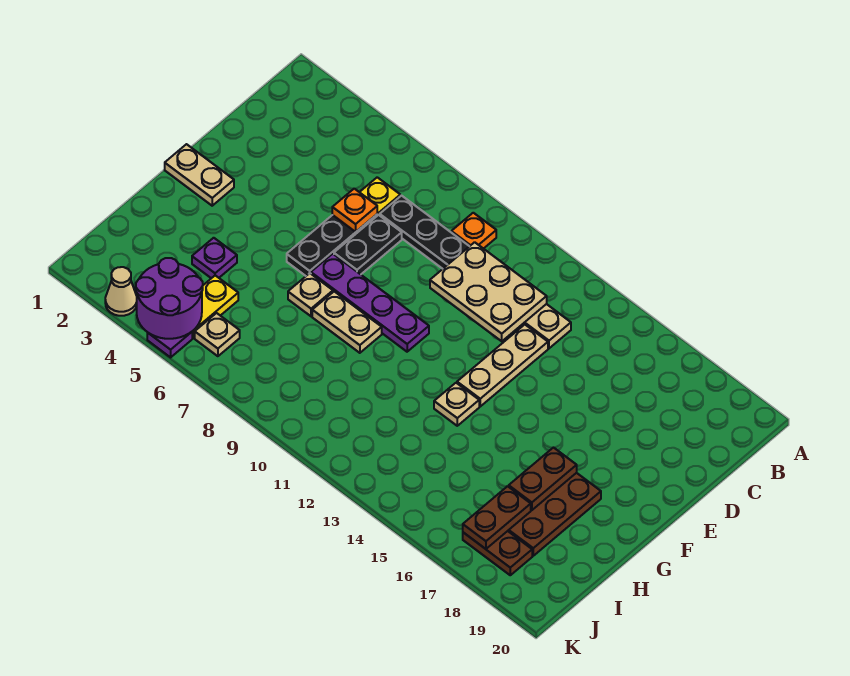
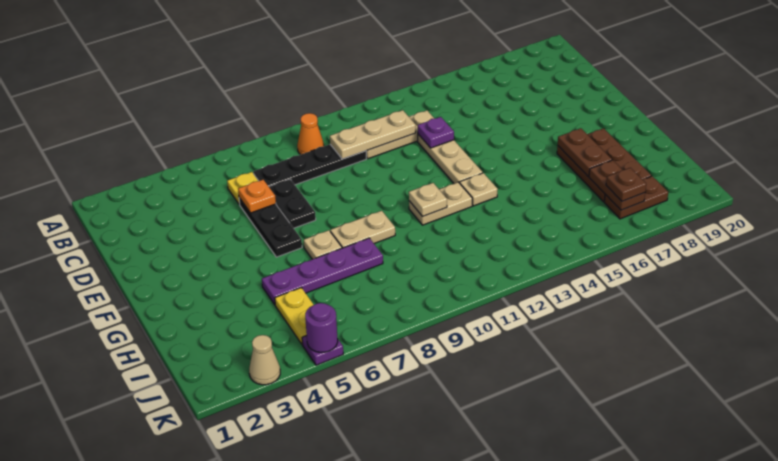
orange 1x1 plate [451,213,496,249] -> orange 1x1 cone [297,113,324,155]
tan 2x3 plate [430,242,547,341] -> tan 1x3 plate [330,110,416,159]
tan 1x2 plate [165,144,234,206] -> tan 1x2 plate moved to [409,182,472,225]
purple 1x4 plate [311,254,429,352] -> purple 1x4 plate moved to [262,238,383,305]
purple 1x1 plate [192,238,237,278] -> purple 1x1 plate moved to [418,117,454,148]
purple 2x2 round brick [136,258,203,339] -> purple 1x1 round brick [305,303,338,352]
tan 1x1 plate [195,313,240,356] -> tan 1x1 plate moved to [409,183,447,217]
none -> brown 1x1 plate [606,168,646,201]

